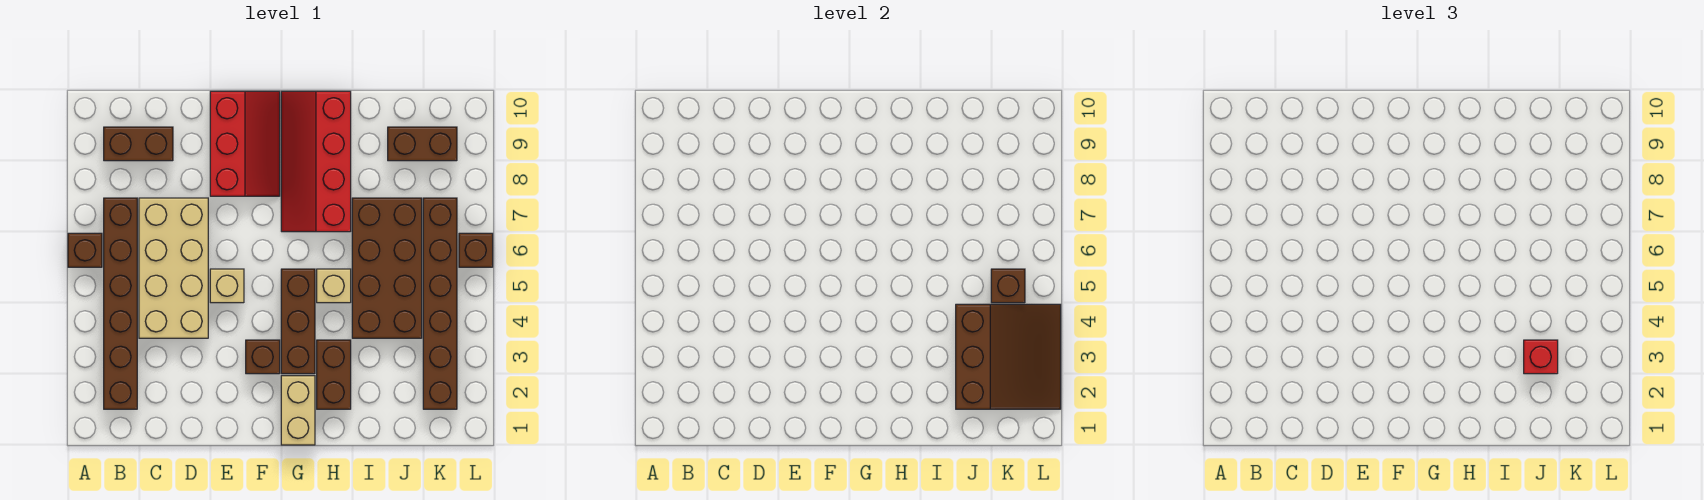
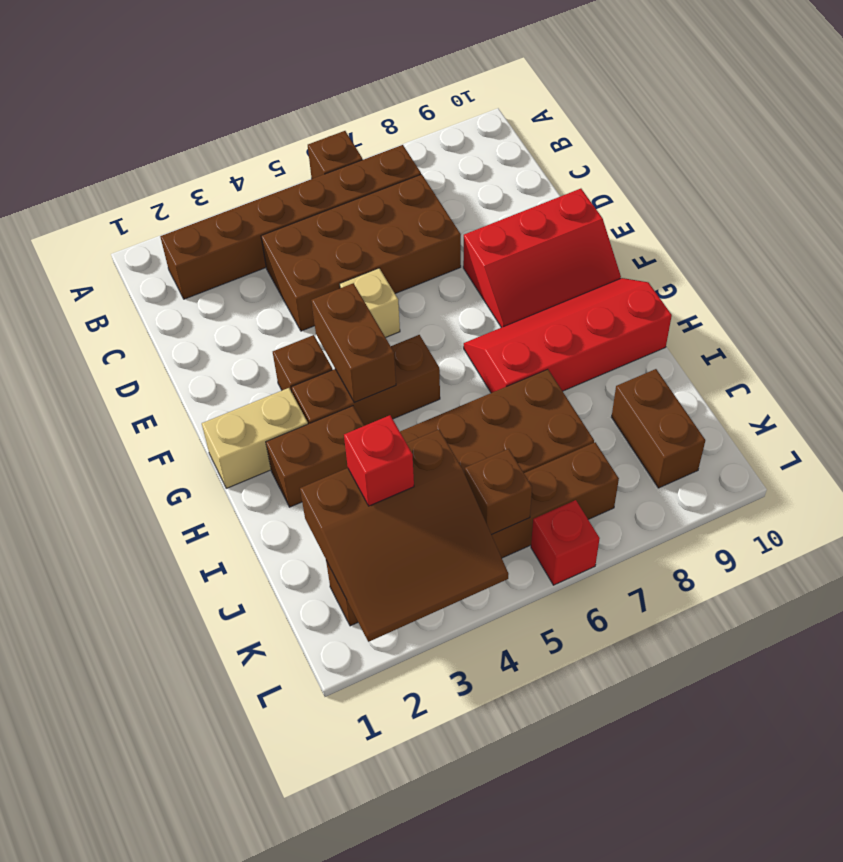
brown 1x2 brick [104,127,173,161] -> brown 1x2 brick moved to [311,283,396,402]
tan 2x4 brick [139,198,208,338] -> brown 2x4 brick [261,174,461,331]
tan 1x1 brick [317,269,351,303] -> none
brown 1x1 brick [459,233,493,267] -> red 1x1 brick [531,500,600,585]

